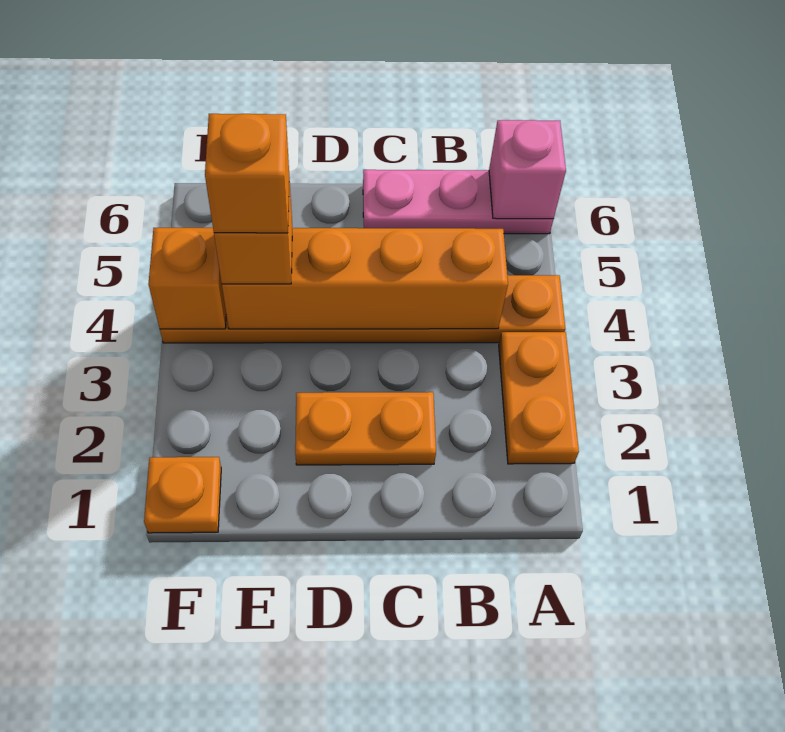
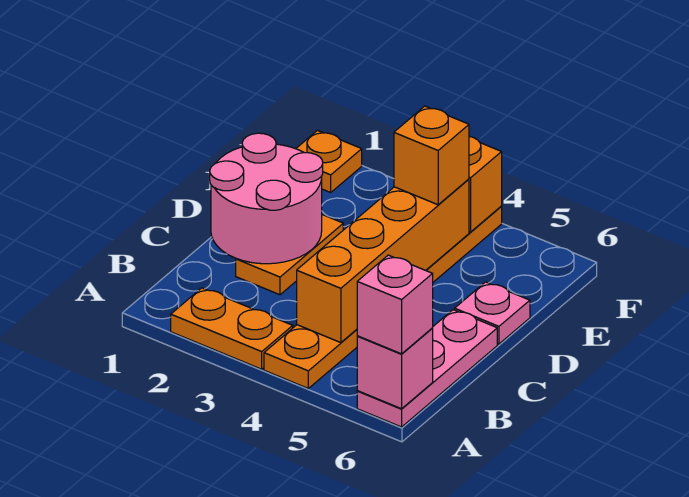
none -> pink 1x1 brick [357,255,433,354]
none -> pink 2x2 round brick [210,133,323,264]
none -> pink 1x1 plate [455,282,530,344]
orange 1x1 brick [205,114,289,233] -> none

